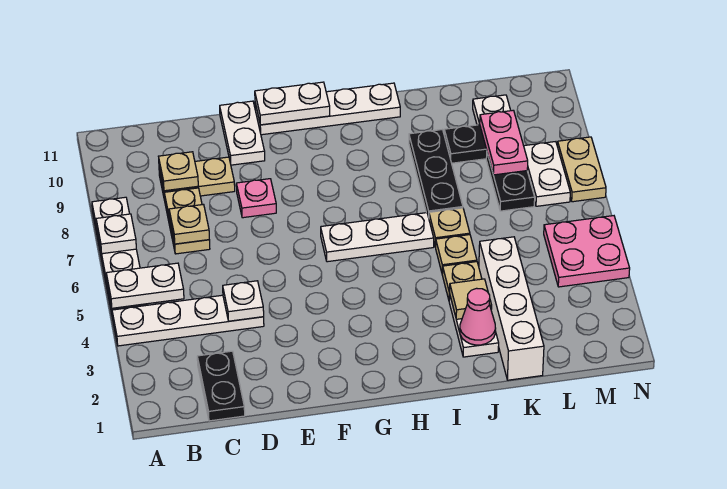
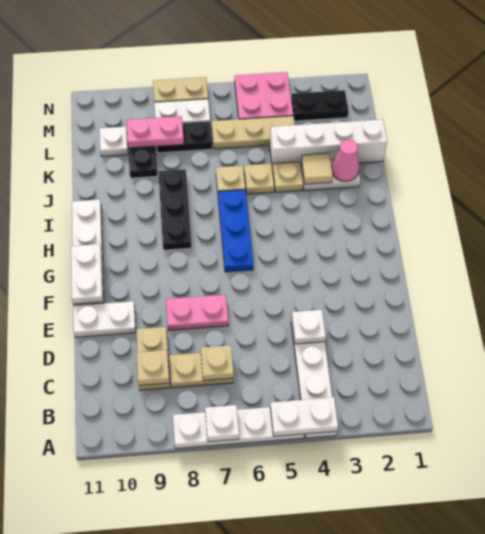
white 1x2 plate [106,263,184,308] -> white 1x2 plate turned to [270,397,338,436]
black 1x2 plate [197,351,245,421] -> black 1x2 plate moved to [291,90,348,121]
pink 1x1 plate [236,179,276,218] -> pink 1x2 plate [166,295,228,330]
white 1x3 plate [321,213,434,262] -> blue 1x3 plate [218,190,253,272]
black 1x3 plate [409,130,463,217] -> black 1x3 plate turned to [158,169,192,250]
none -> tan 1x3 plate [212,116,295,149]

